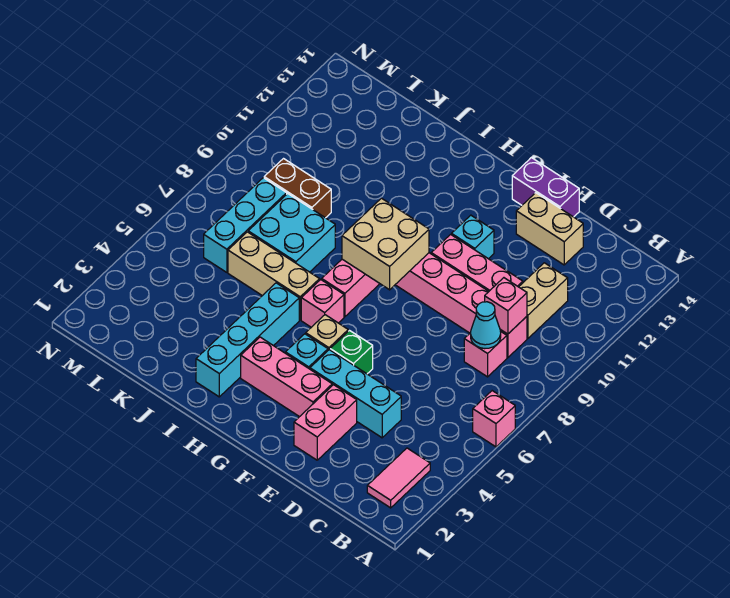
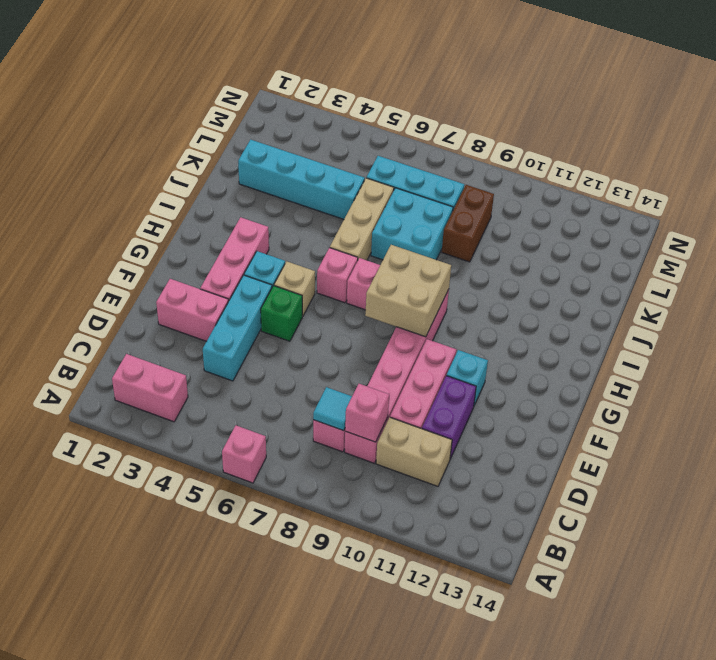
pink 1x2 tile [367,448,430,508] -> pink 1x2 brick [112,354,188,422]
cyan 1x1 cone [471,302,501,349] -> cyan 1x1 tile [313,387,352,431]
tan 1x2 brick [516,193,583,265] -> none
purple 1x2 brick [512,158,579,217] -> purple 1x2 brick moved to [422,376,476,459]
cyan 1x4 brick [196,283,299,397] -> cyan 1x4 brick moved to [238,140,365,219]

